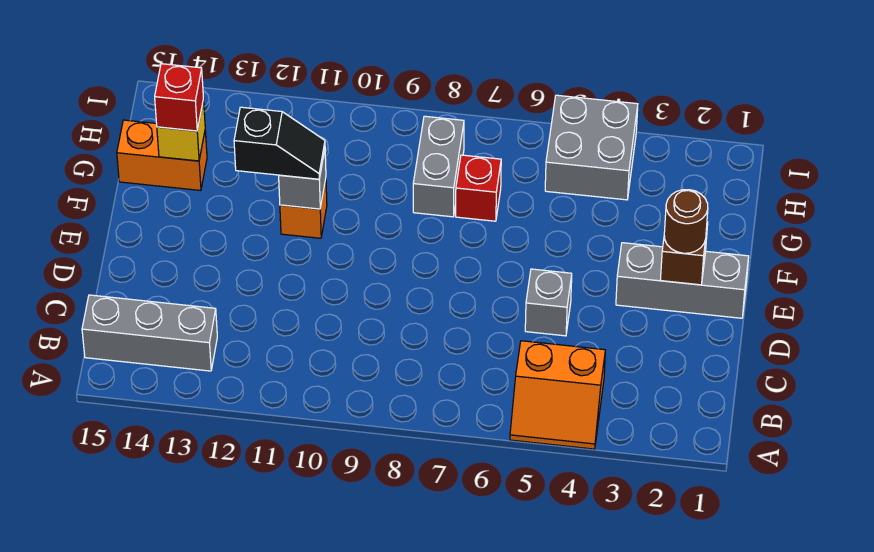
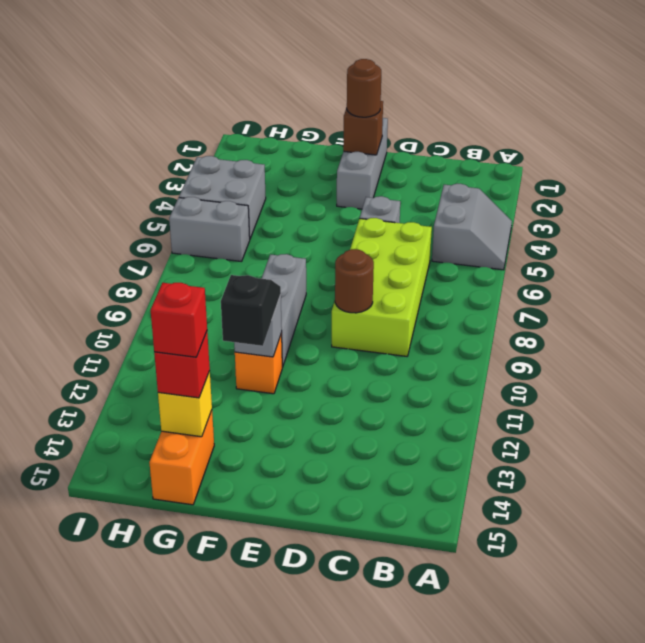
orange 2x2 slope [510,341,605,449] -> grey 2x2 slope [432,184,512,270]
grey 1x3 brick [82,295,217,371] -> grey 1x3 brick moved to [261,254,306,367]
none -> lime 2x4 brick [332,218,432,356]
none -> brown 1x1 round brick [335,249,374,313]
red 1x1 brick [456,155,501,221] -> red 1x1 brick moved to [151,283,207,357]
grey 1x2 brick [413,116,464,217] -> grey 1x2 brick moved to [169,197,250,262]

